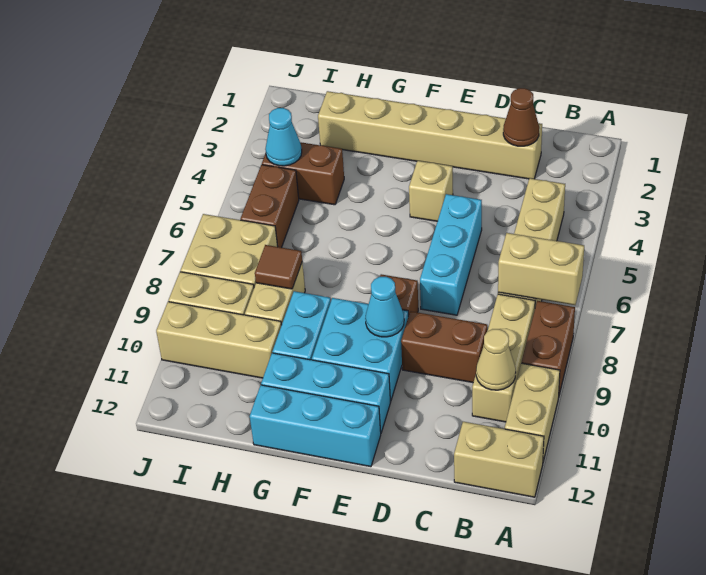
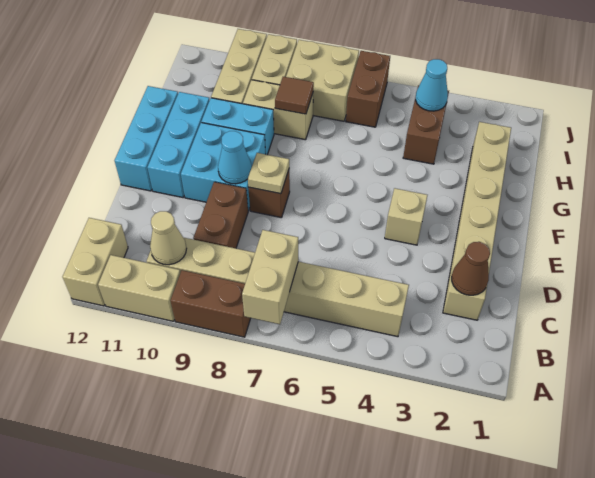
cyan 1x3 brick [420,194,482,315] -> none
none -> tan 1x1 plate [248,153,289,194]
brown 1x2 brick [241,165,299,248] -> brown 1x2 brick turned to [346,51,390,127]

